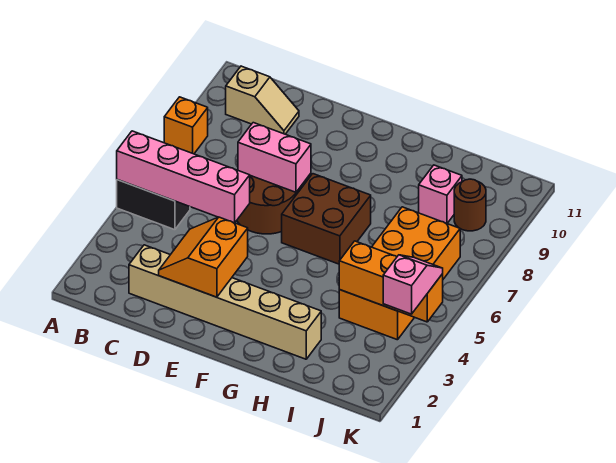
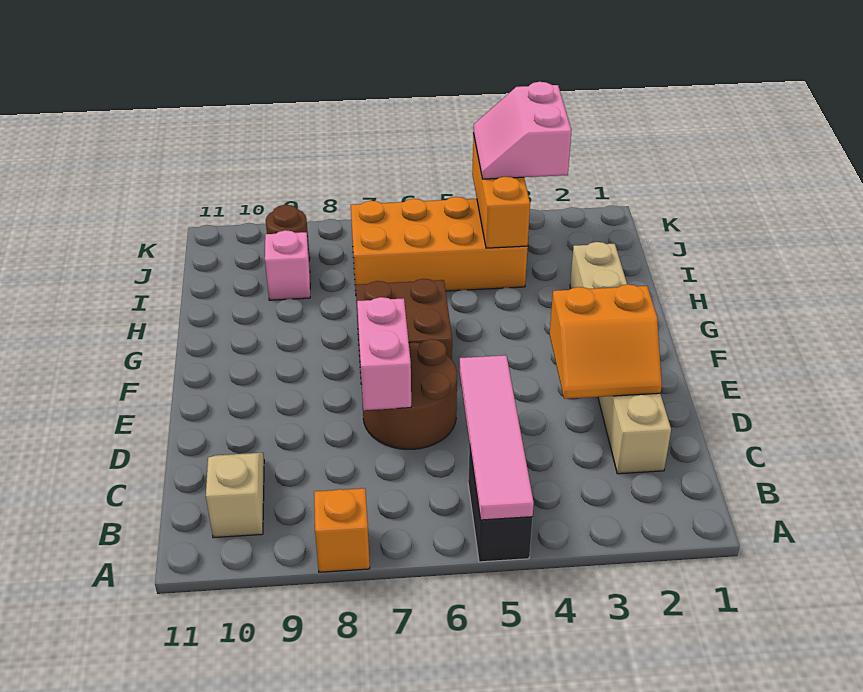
pink 1x4 brick [117,131,250,223] -> pink 1x4 tile [459,355,534,520]
pink 1x2 slope [383,255,443,314] -> pink 2x2 slope [473,82,571,179]

